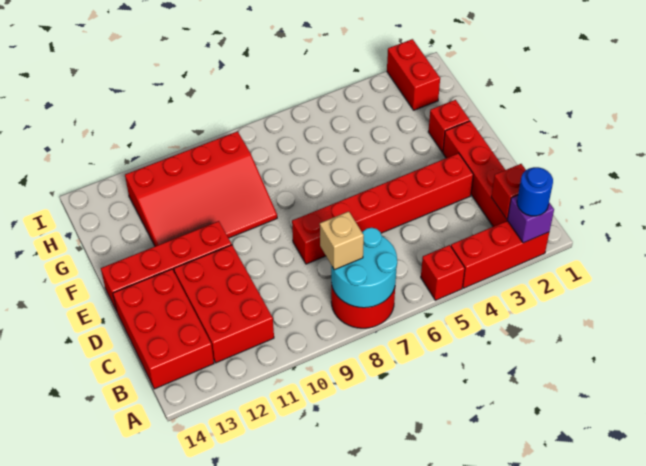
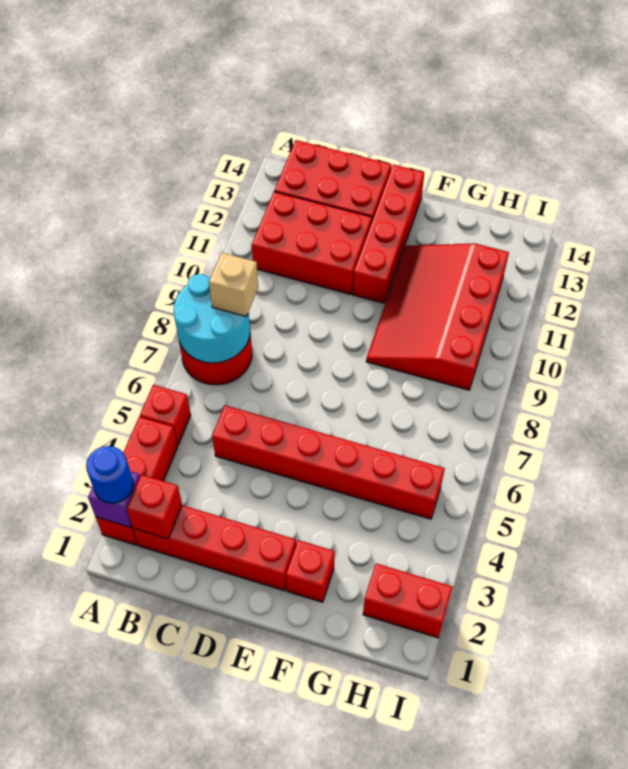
red 1x6 brick [292,153,473,264] -> red 1x6 brick turned to [212,405,445,519]

